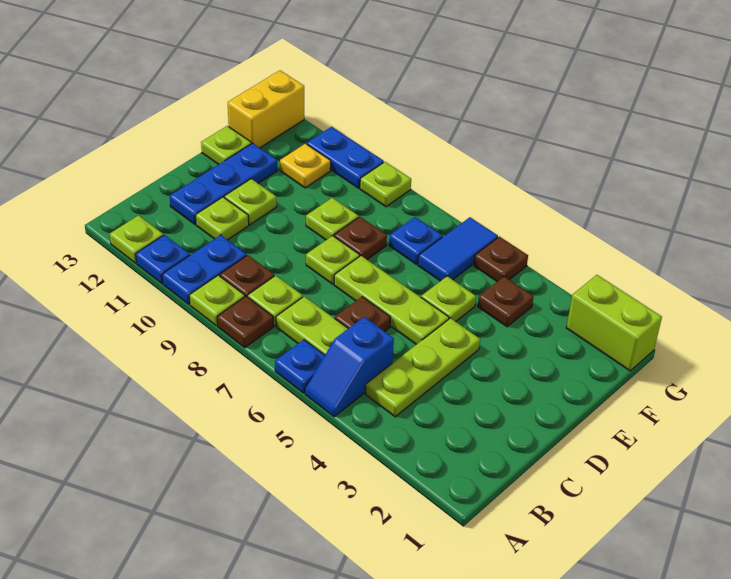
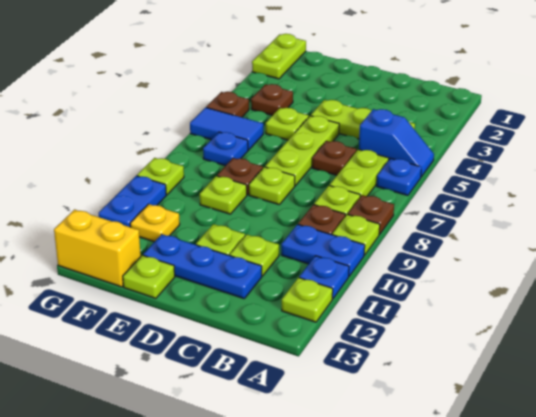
lime 1x2 brick [566,275,662,371] -> lime 1x2 plate [252,34,306,79]

